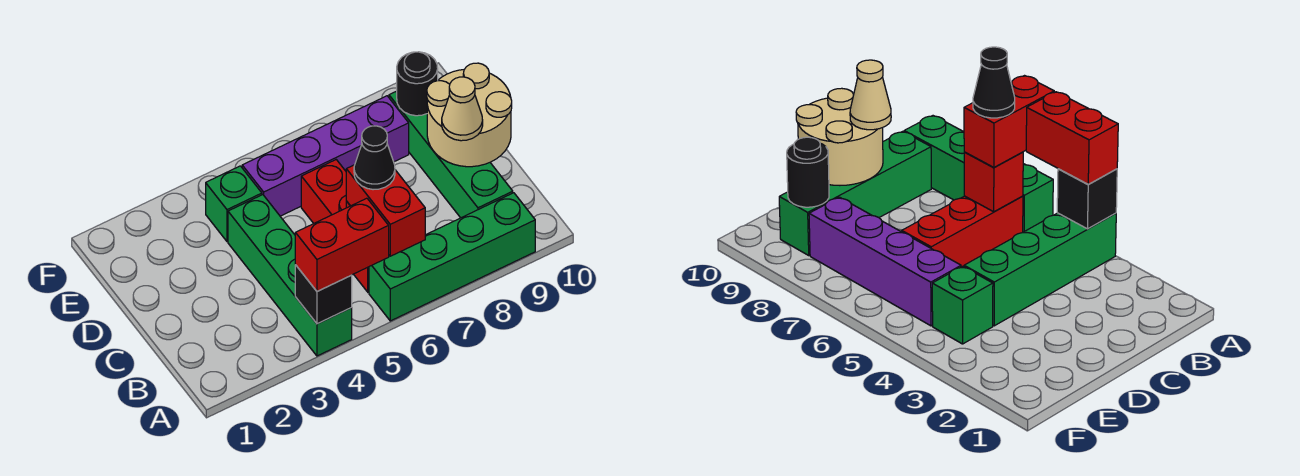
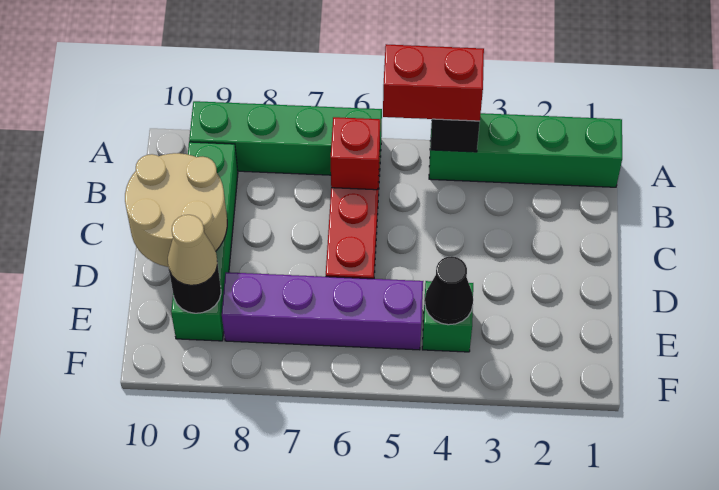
green 1x4 brick [228,195,352,356] -> green 1x4 brick turned to [429,113,622,187]
red 1x2 brick [346,165,425,256] -> none
black 1x1 cone [354,126,395,190] -> black 1x1 cone moved to [425,256,473,325]
tan 1x1 cone [442,77,483,141] -> tan 1x1 cone moved to [168,215,217,285]

